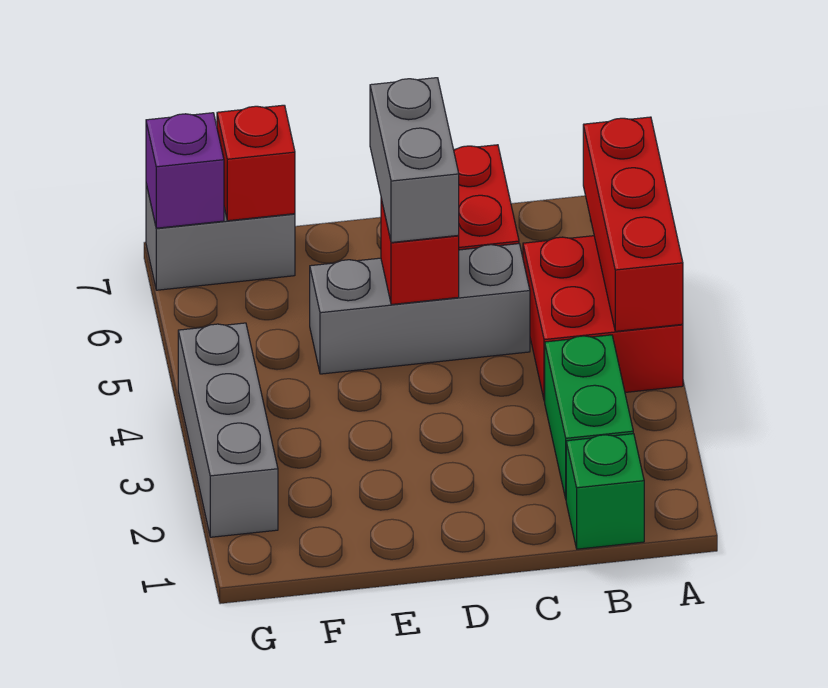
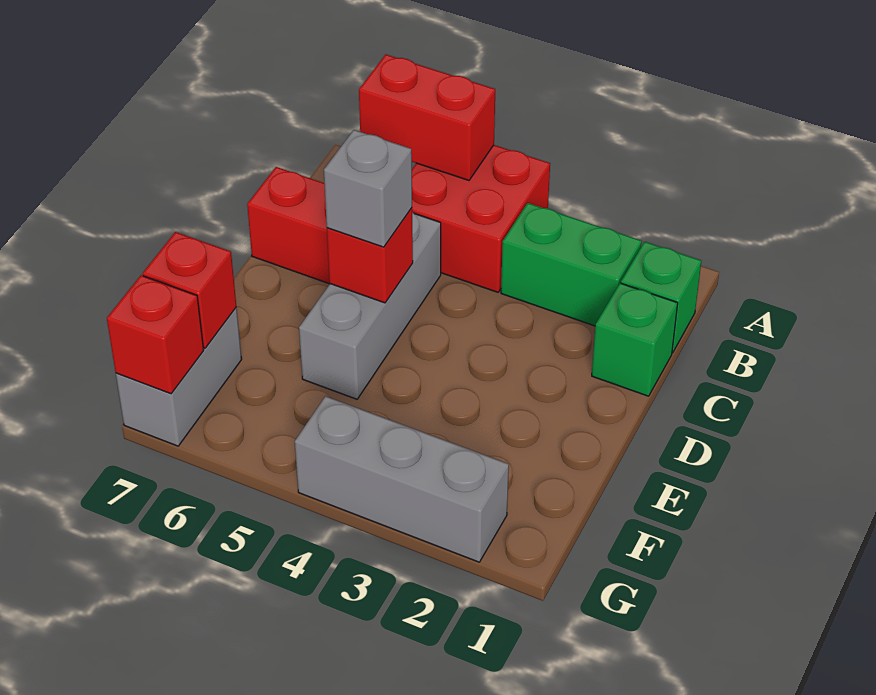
red 1x3 brick [583,117,683,331] -> red 1x2 brick [359,55,495,180]
none -> green 1x1 brick [592,283,678,396]
grey 1x2 brick [370,78,459,242] -> grey 1x1 brick [324,130,412,247]
purple 1x1 brick [146,113,224,228] -> red 1x1 brick [107,275,204,394]

